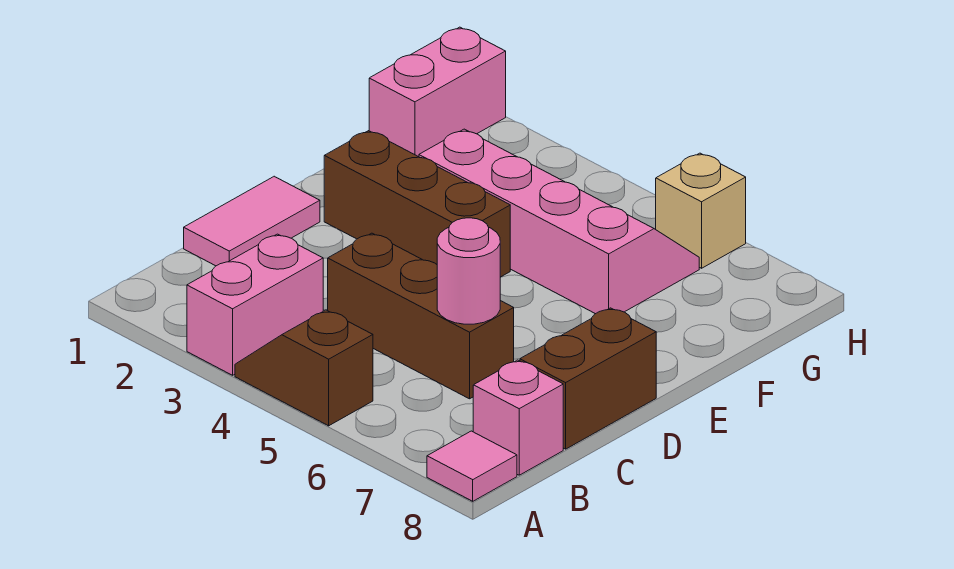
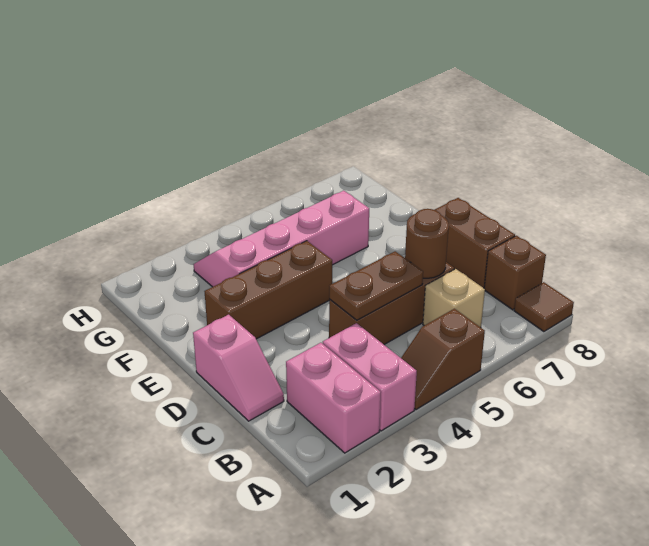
pink 1x1 tile [427,431,517,501] -> brown 1x1 tile [514,282,574,332]
pink 1x1 brick [473,360,563,475] -> brown 1x1 brick [484,236,546,310]
pink 1x2 tile [184,176,320,266] -> pink 1x2 slope [193,315,284,421]
none -> brown 1x2 plate [329,251,423,320]
pink 1x1 round brick [437,218,500,324] -> brown 1x1 round brick [405,209,449,278]
pink 1x2 brick [369,27,506,157] -> pink 1x2 brick moved to [286,343,381,453]
tan 1x1 brick [656,153,746,268] -> tan 1x1 brick moved to [423,269,485,327]

